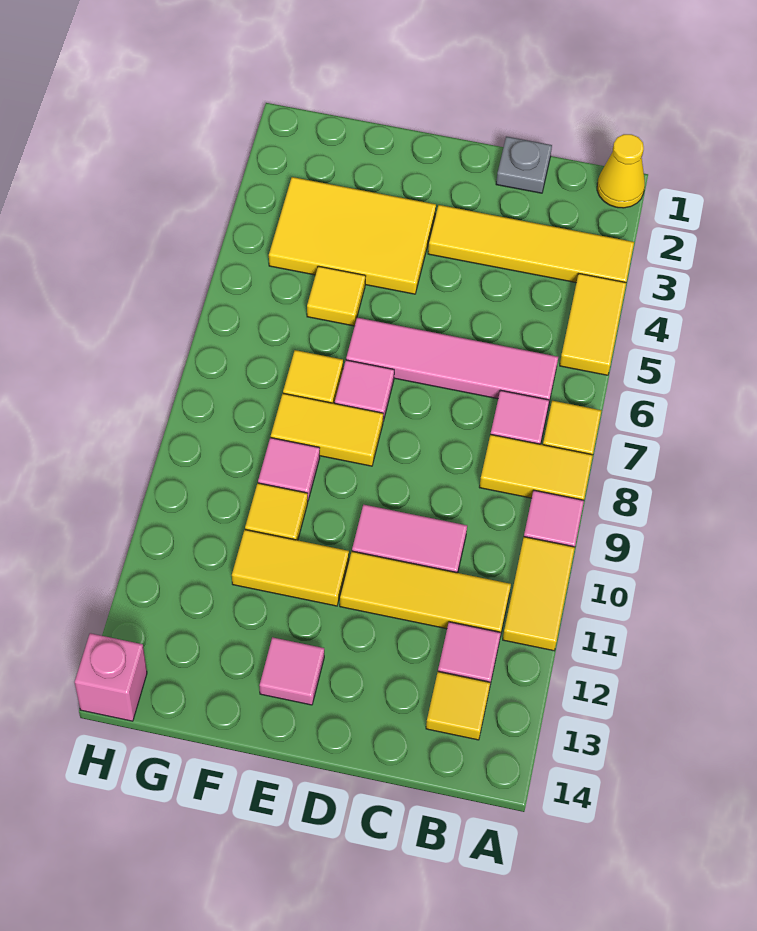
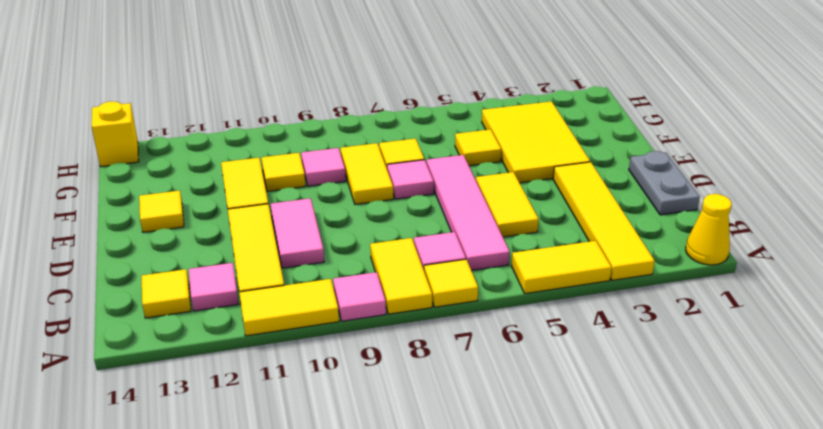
grey 1x1 plate [496,137,552,193] -> grey 1x2 plate [629,151,700,215]
none -> yellow 1x2 tile [476,172,539,237]
pink 1x1 tile [259,637,324,705] -> yellow 1x1 tile [139,191,184,232]
pink 1x1 brick [75,633,147,721] -> yellow 1x1 brick [92,101,139,167]

